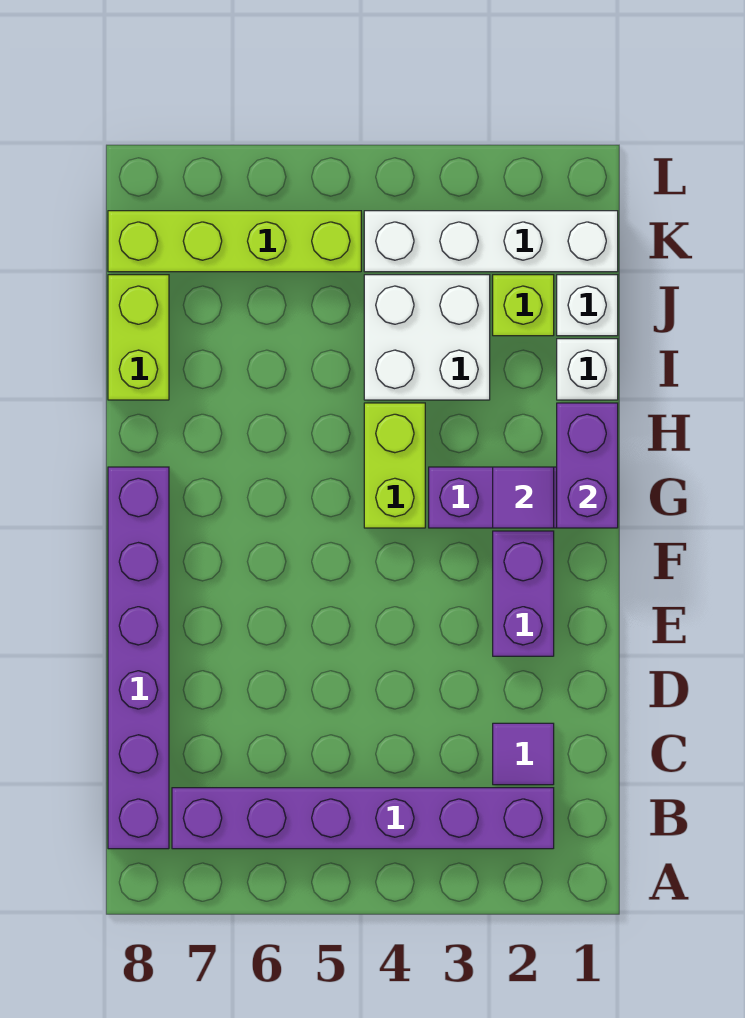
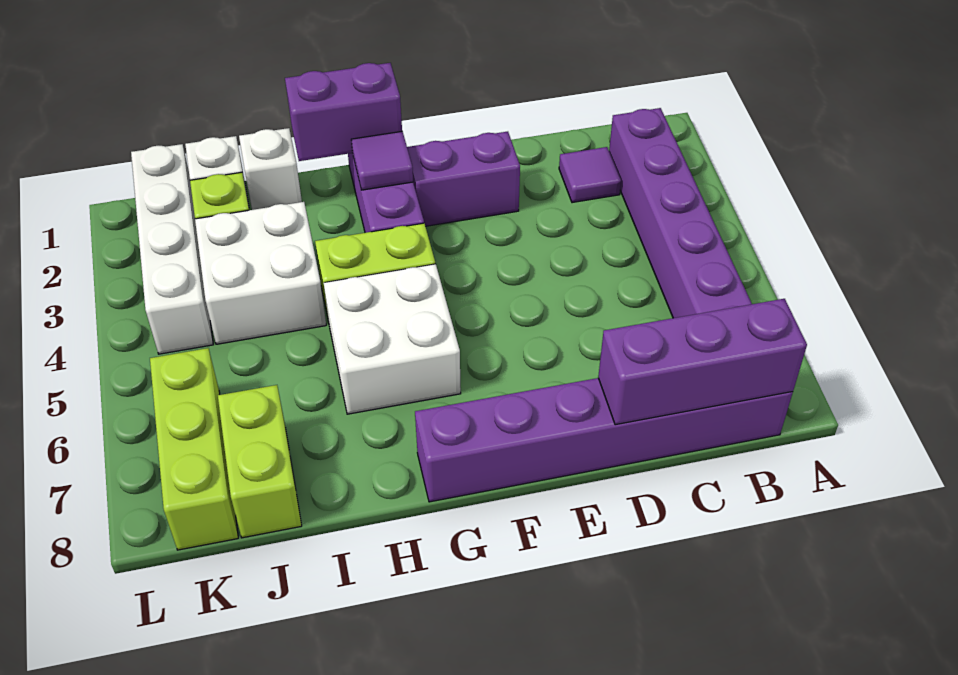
none -> purple 1x3 brick [598,299,807,425]
none -> white 2x2 brick [324,264,461,414]
lime 1x2 brick [108,275,169,400] -> lime 1x2 brick turned to [218,385,302,538]
lime 1x4 brick [108,211,361,272] -> lime 1x3 brick [150,348,238,550]

